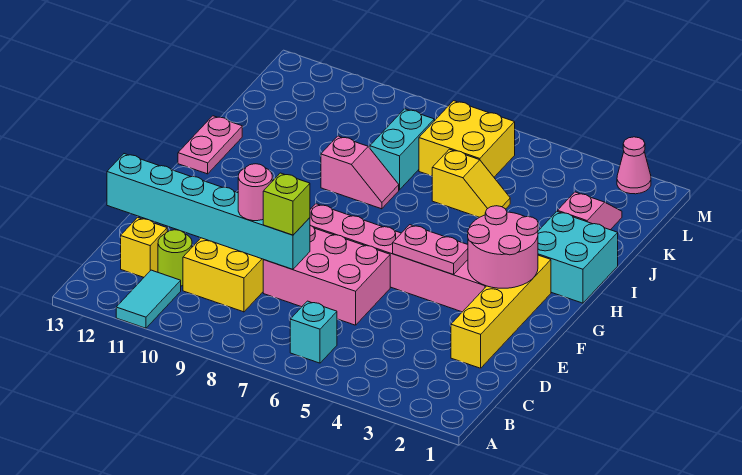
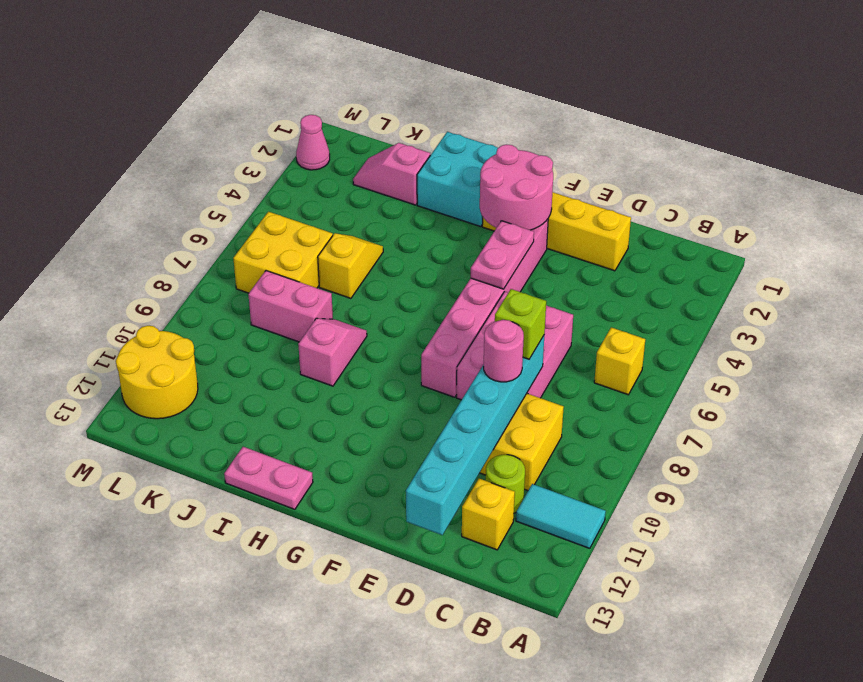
cyan 1x1 brick [290,301,337,363] -> yellow 1x1 brick [594,327,645,395]
cyan 1x2 brick [370,109,434,190] -> pink 1x2 brick [248,271,333,342]
none -> yellow 2x2 round brick [116,326,198,419]

